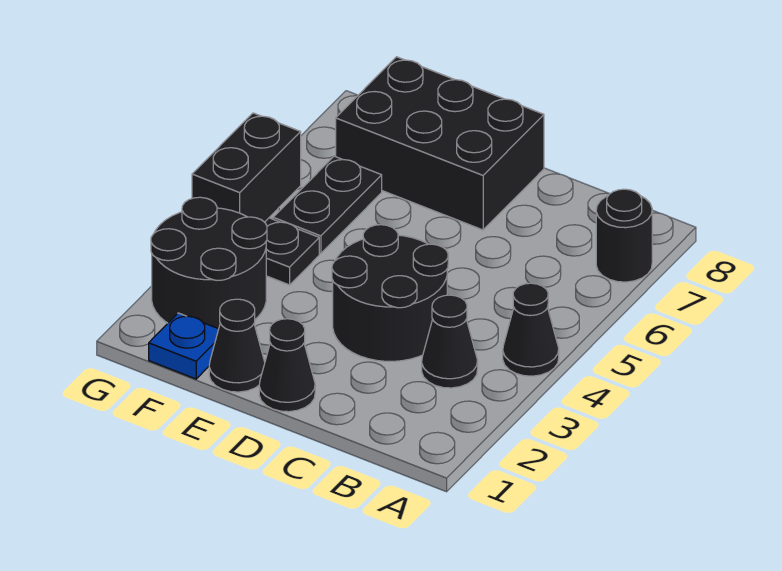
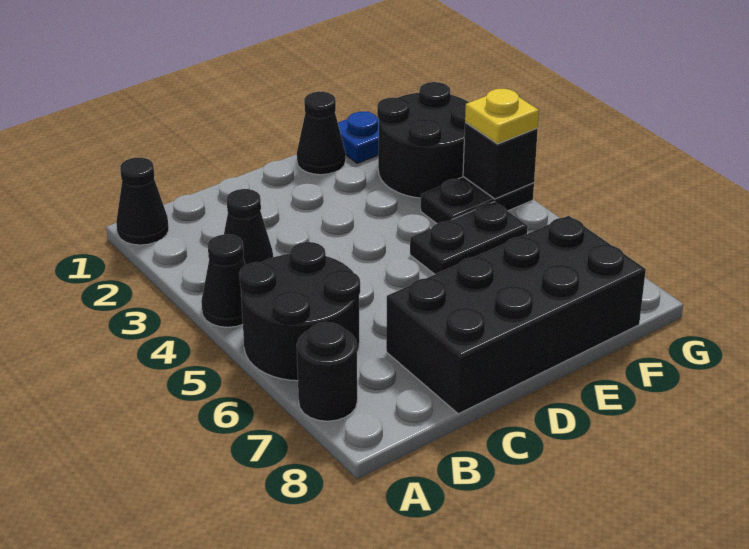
black 2x2 round brick [332,225,448,361] -> black 2x2 round brick moved to [239,242,360,381]
black 1x1 cone [259,319,315,412] -> black 1x1 cone moved to [116,157,169,245]
black 2x3 brick [336,57,544,230] -> black 2x4 brick [386,216,646,414]
black 1x2 plate [273,156,382,254] -> black 1x2 plate turned to [410,202,528,274]
black 1x2 brick [192,113,301,222] -> black 1x1 brick [463,122,538,199]
none -> yellow 1x1 plate [465,89,539,144]

